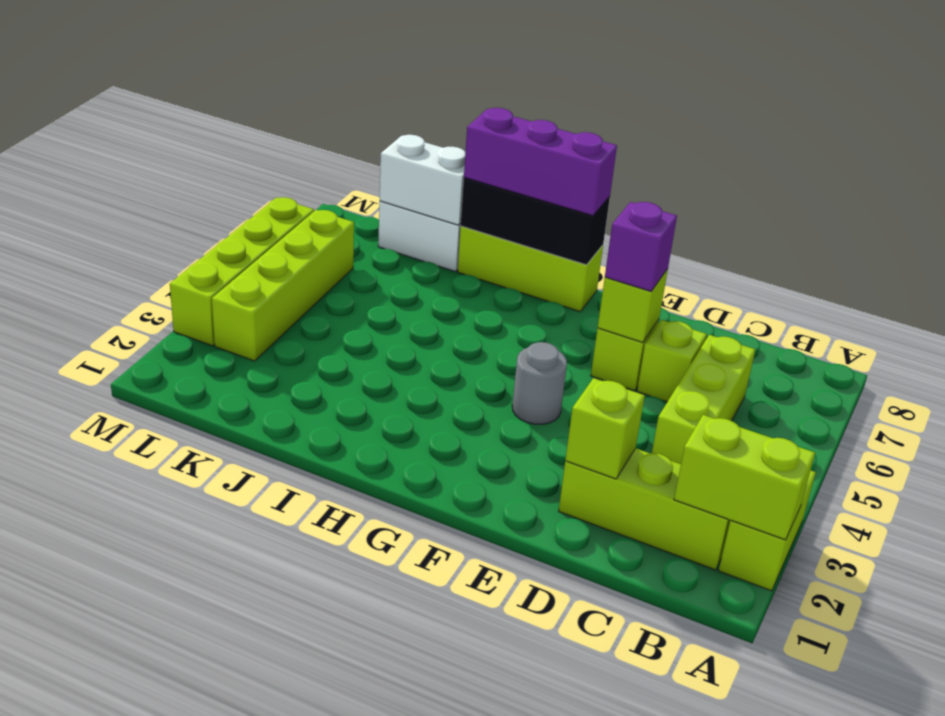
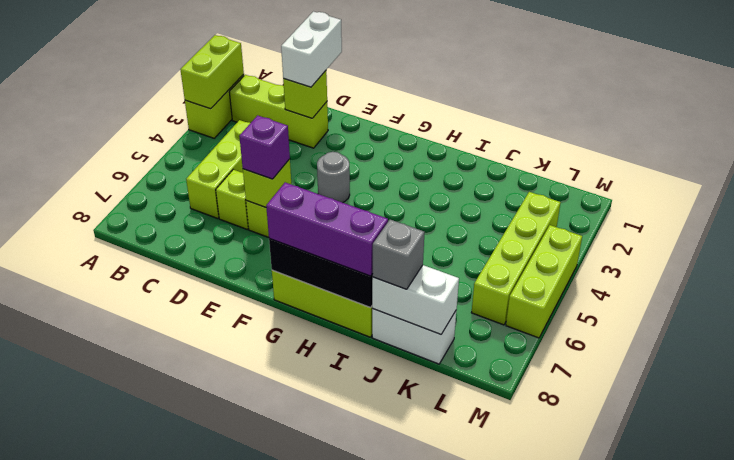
lime 1x2 brick [674,415,815,540] -> lime 1x2 brick turned to [180,35,244,109]
none -> white 1x2 brick [281,12,342,87]
none -> grey 1x1 brick [373,220,425,289]
lime 1x4 brick [170,197,314,346] -> lime 1x3 brick [506,225,582,338]

